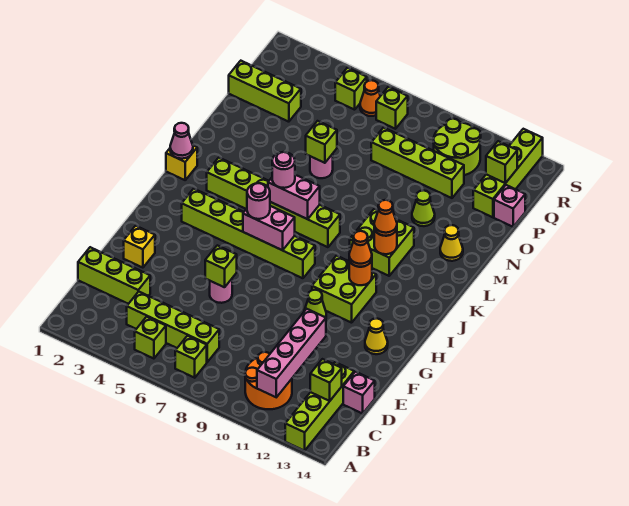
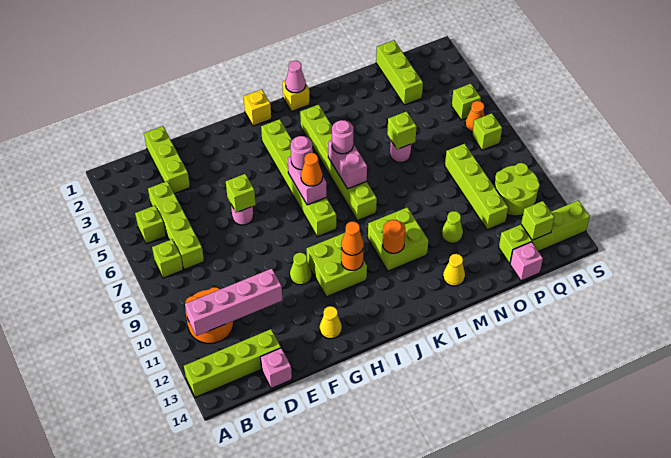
lime 1x1 brick [310,359,342,401] -> none
yellow 1x1 brick [124,226,155,268] -> yellow 1x1 brick moved to [244,89,271,126]
orange 1x1 cone [374,200,397,236] -> orange 1x1 cone moved to [301,153,323,186]

